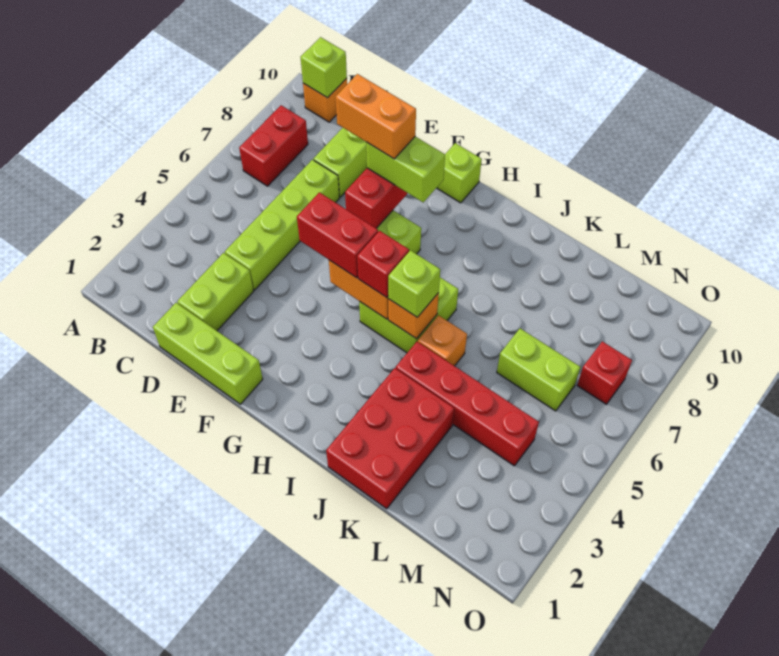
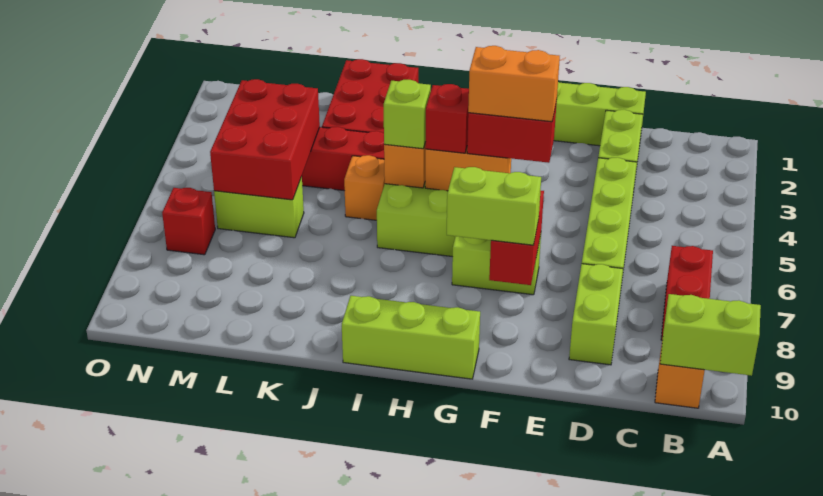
lime 1x1 brick [300,37,347,98] -> lime 1x2 brick [660,294,761,376]
orange 1x2 brick [336,74,416,159] -> orange 1x2 brick moved to [468,46,560,122]
lime 1x1 brick [437,143,482,203] -> lime 1x3 brick [342,296,480,379]
none -> red 2x3 brick [210,79,320,200]

